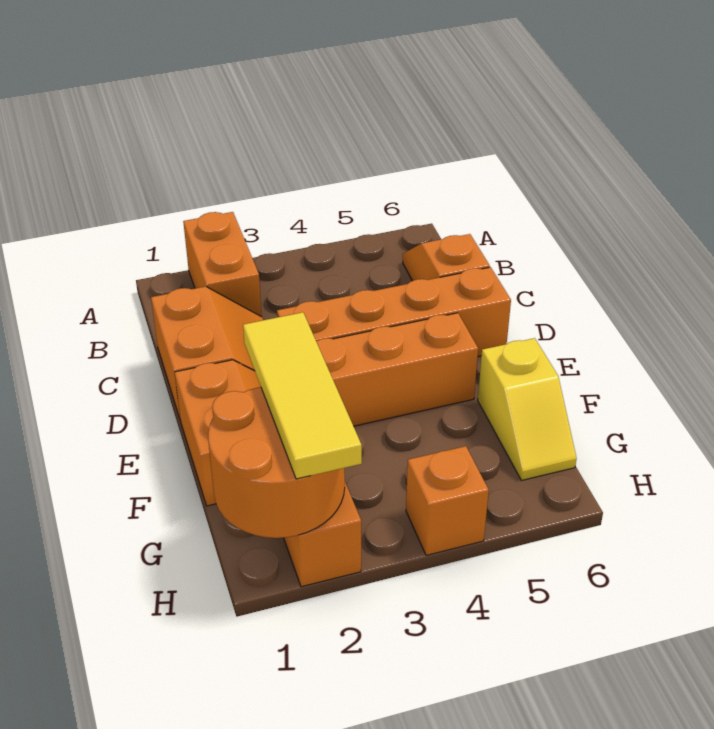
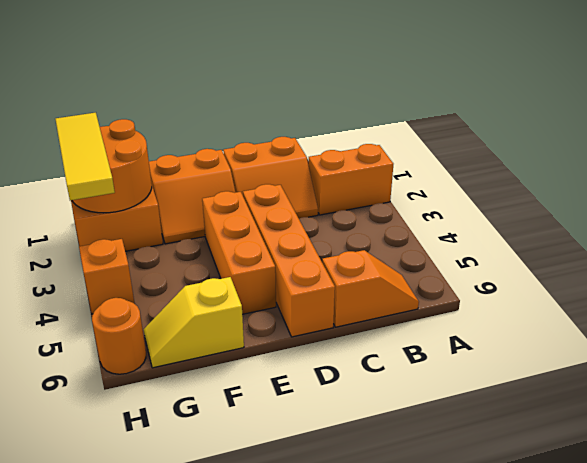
yellow 1x3 tile [243,312,362,479] -> yellow 1x3 tile turned to [55,113,115,200]
none -> orange 1x1 round brick [92,298,146,374]

